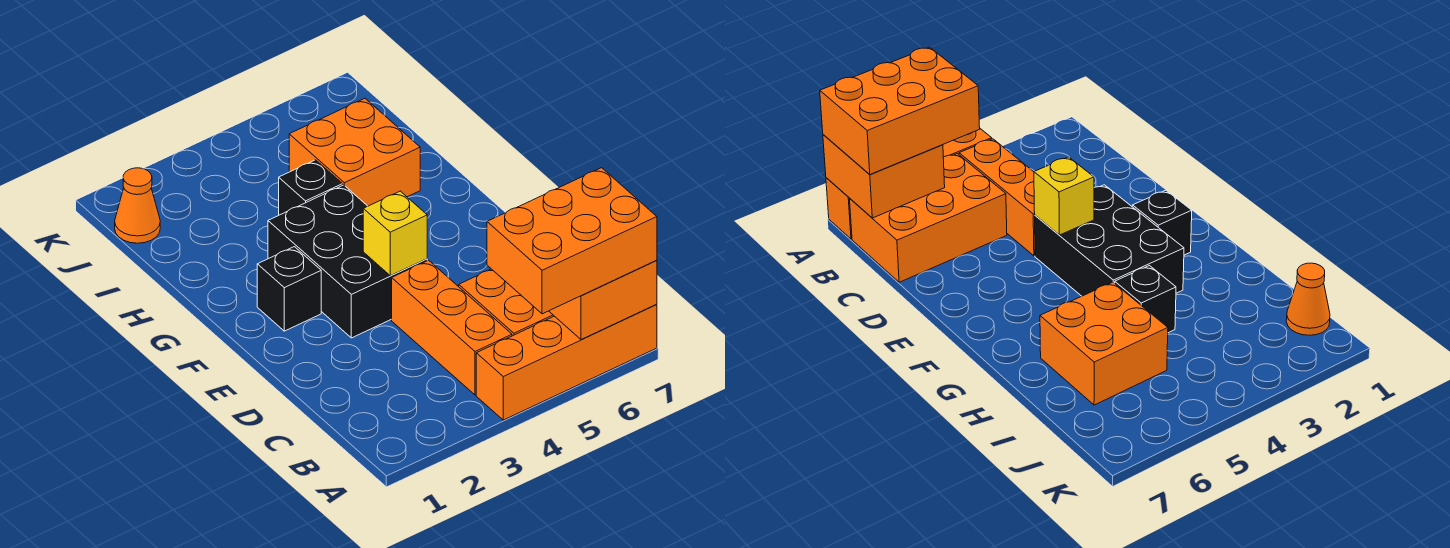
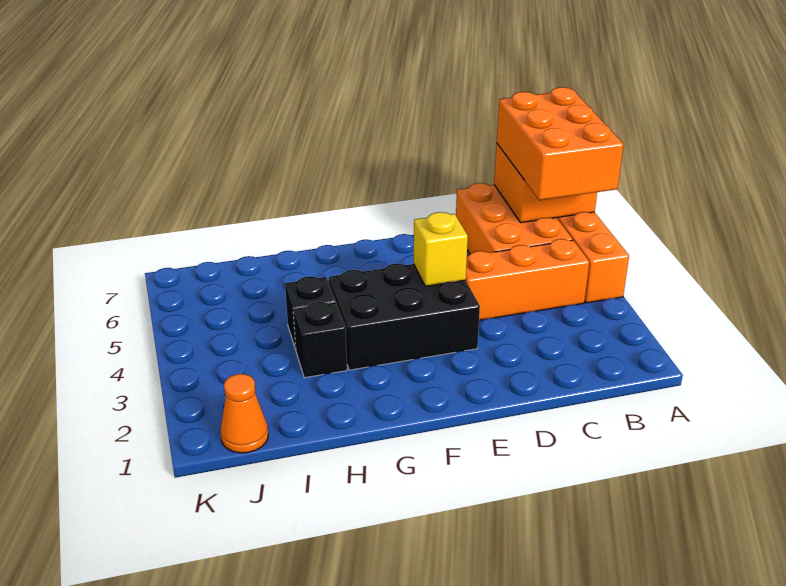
black 1x1 brick [257,247,321,331] -> black 1x1 brick moved to [293,302,347,378]
orange 2x2 brick [289,98,420,206] -> none

